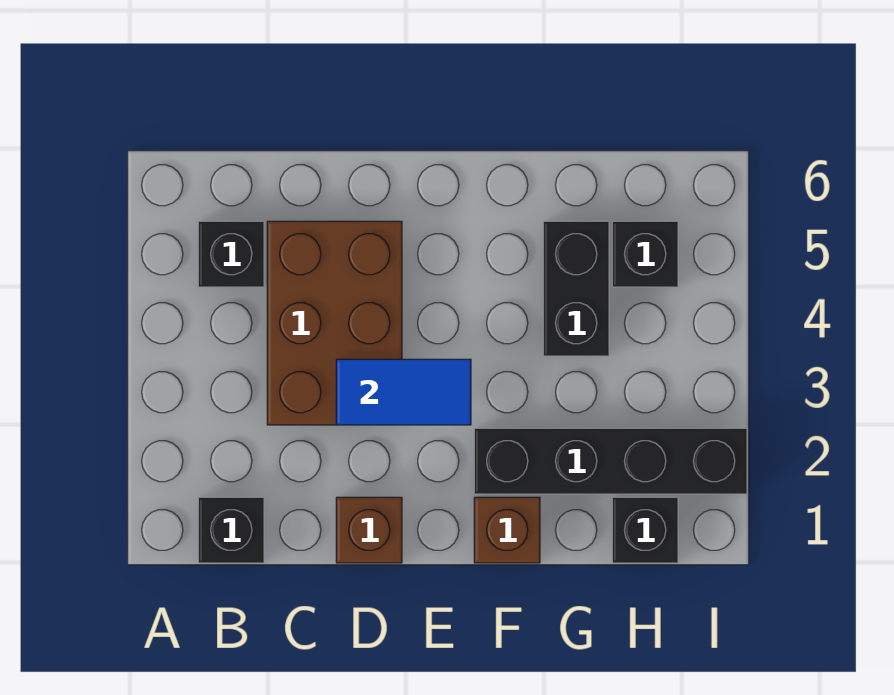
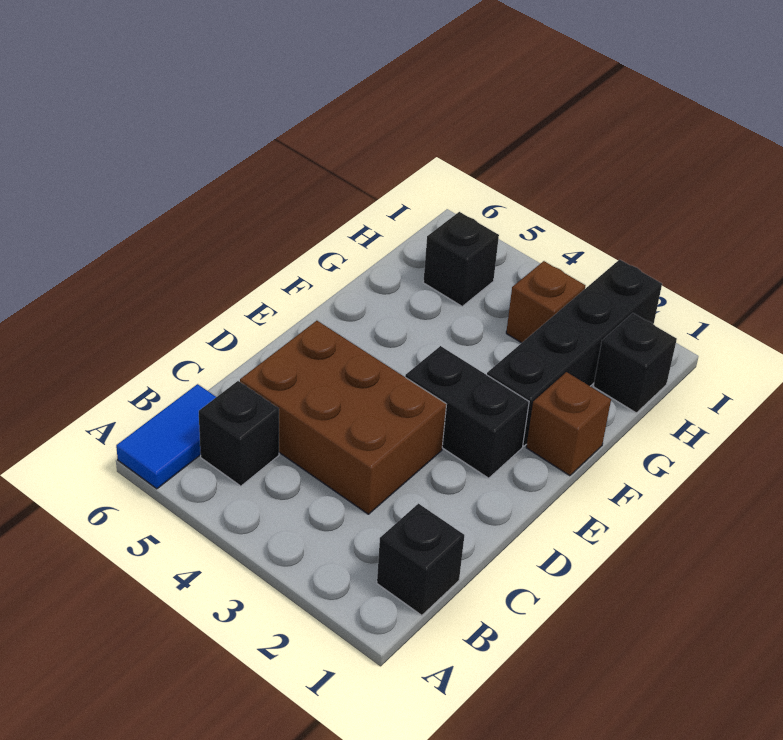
brown 1x1 brick [336,497,402,563] -> brown 1x1 brick moved to [506,261,585,343]
blue 1x2 tile [336,359,471,425] -> blue 1x2 tile moved to [116,384,216,489]
black 1x2 brick [543,221,609,356] -> black 1x2 brick moved to [405,346,529,478]

